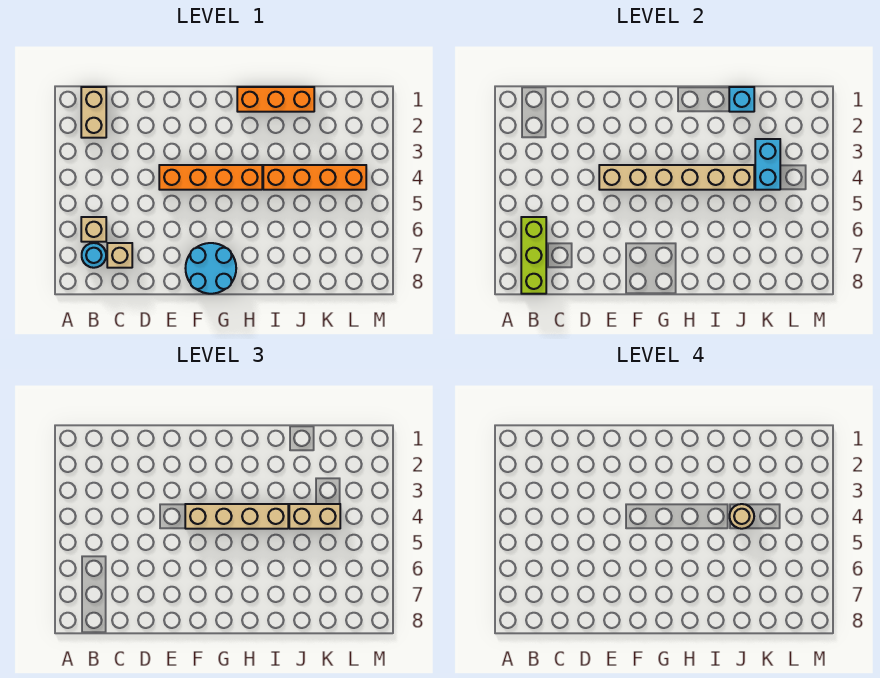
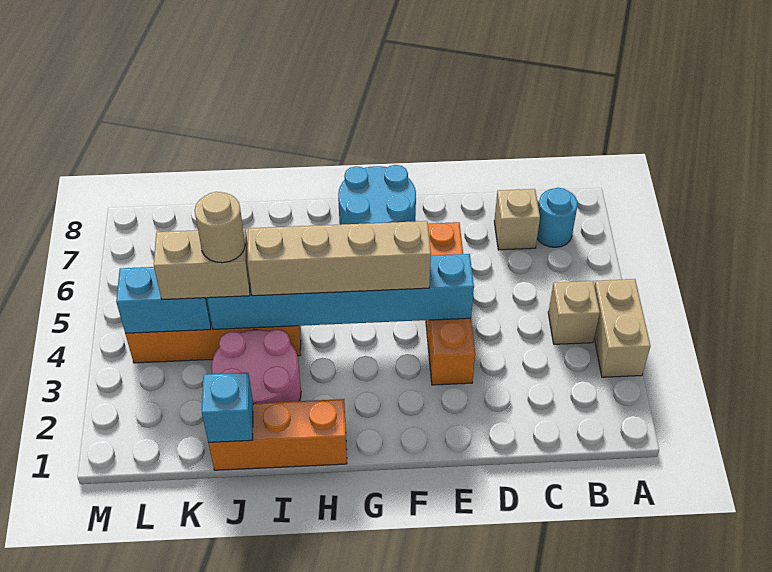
tan 1x2 brick [81,87,106,138] -> tan 1x2 brick moved to [594,279,650,377]
tan 1x1 brick [81,217,106,242] -> tan 1x1 brick moved to [548,281,600,344]
lime 1x3 brick [521,217,546,294] -> none
orange 1x4 brick [159,165,262,190] -> orange 1x4 brick turned to [426,222,475,385]
tan 1x6 brick [599,165,754,190] -> cyan 1x6 brick [207,254,474,329]
none -> pink 2x2 round brick [211,329,301,403]
cyan 1x2 brick [755,139,780,190] -> cyan 1x2 brick turned to [116,267,211,334]

